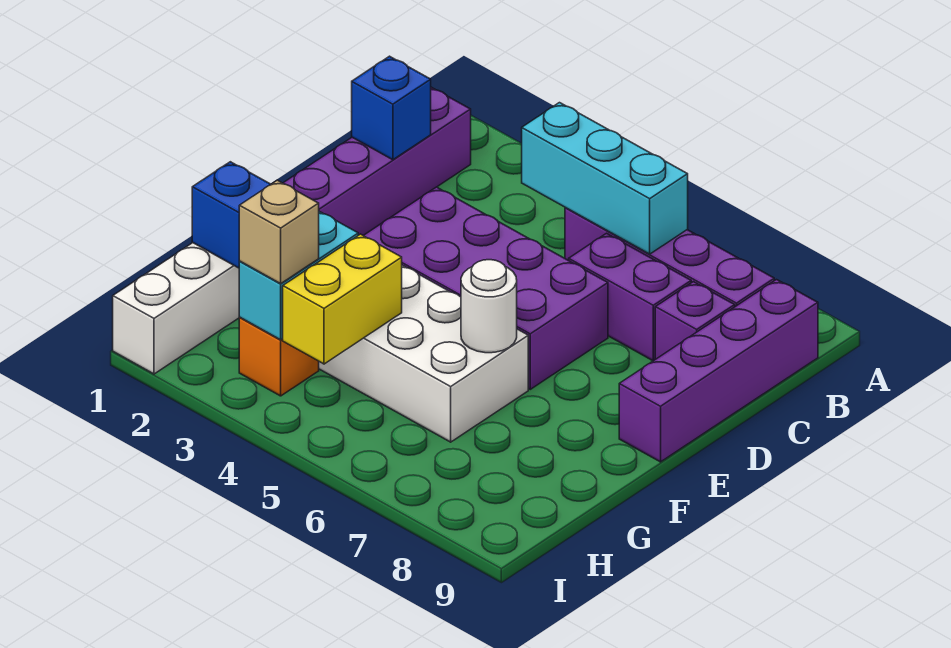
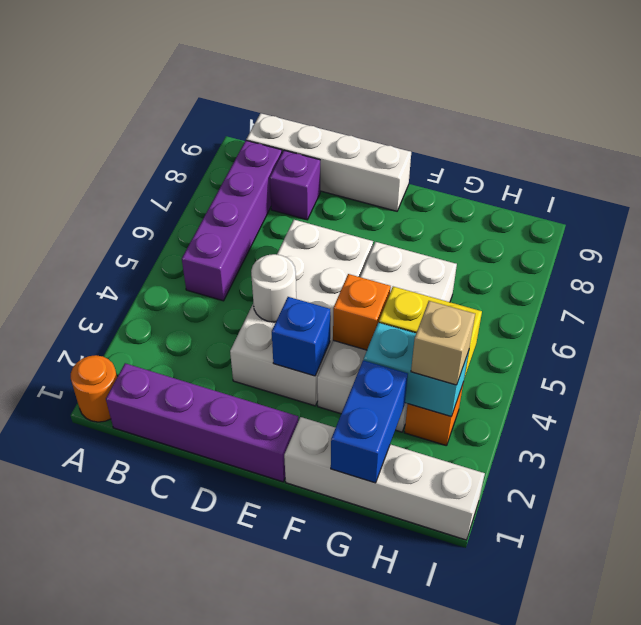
none -> orange 1x1 round brick [71,355,117,422]
cyan 1x3 brick [522,103,688,254] -> none
purple 1x4 brick [619,280,818,462] -> white 1x4 brick [246,113,411,211]
blue 1x1 brick [352,56,431,160] -> blue 1x1 brick moved to [272,297,330,376]
purple 1x2 brick [569,233,691,361] -> none
purple 2x4 brick [364,187,608,389] -> white 2x4 brick [230,220,373,406]
none -> orange 1x1 brick [333,274,391,350]
white 1x1 round brick [461,260,517,353] -> white 1x1 round brick moved to [251,254,296,322]

